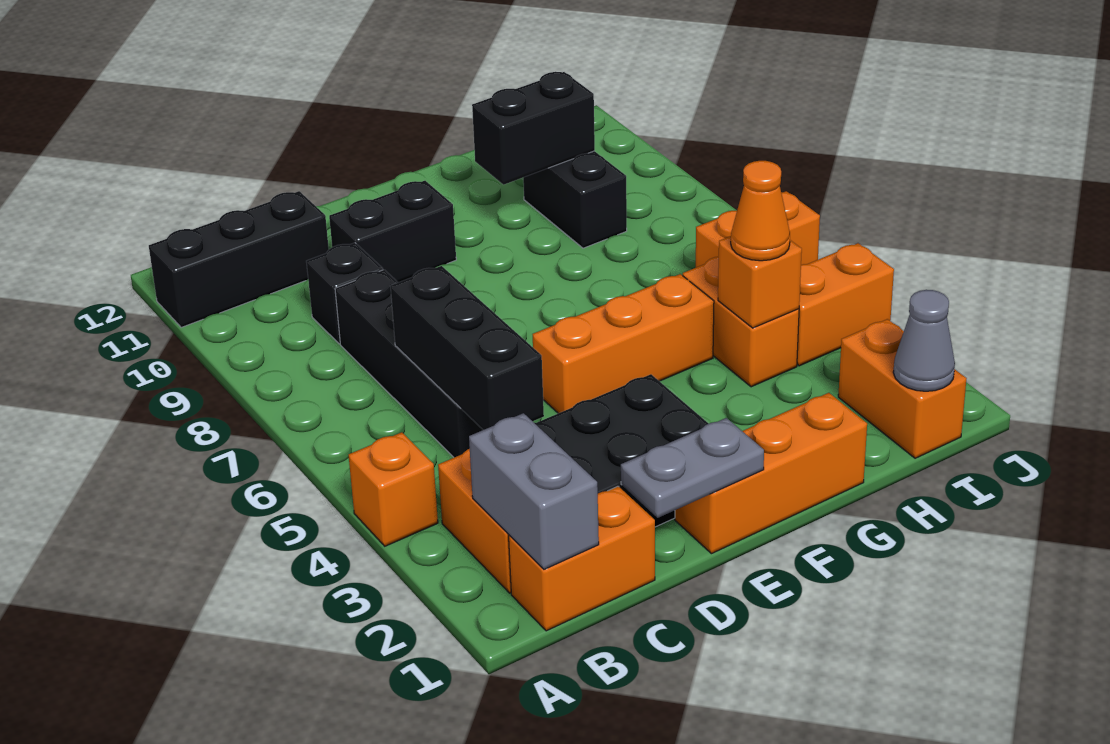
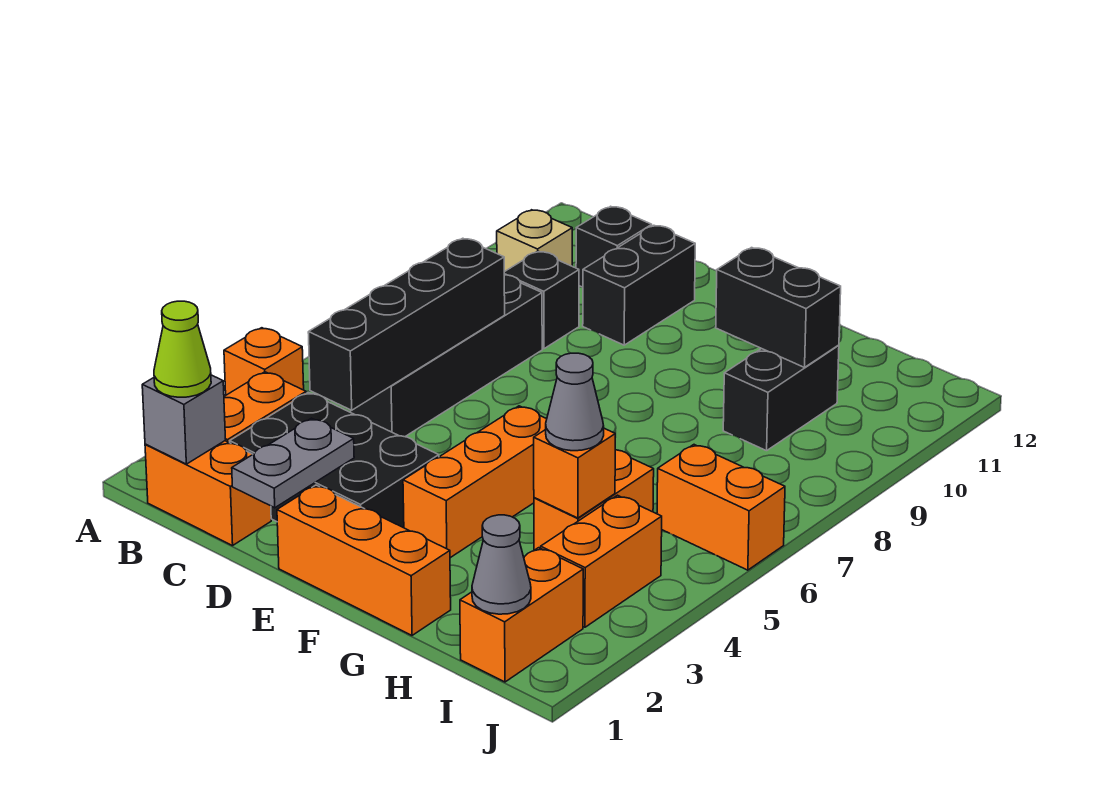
black 1x3 brick [149,191,329,328] -> black 1x1 brick [576,206,652,287]
grey 1x2 brick [469,413,599,569] -> grey 1x1 brick [142,375,226,464]
none -> lime 1x1 cone [154,301,211,397]
none -> tan 1x1 brick [497,210,572,272]
black 1x3 brick [391,266,544,430] -> black 1x4 brick [308,238,505,410]
grey 1x2 plate [621,418,764,518] -> grey 1x2 plate turned to [232,418,354,508]
black 1x2 brick [329,181,456,282] -> black 1x2 brick turned to [583,225,695,345]
orange 1x3 brick [533,274,714,413] -> orange 1x3 brick turned to [403,406,547,558]
orange 1x1 cone [731,161,790,261] -> grey 1x1 cone [546,353,604,451]
orange 1x2 brick [797,243,894,366] -> orange 1x2 brick turned to [541,495,662,627]

